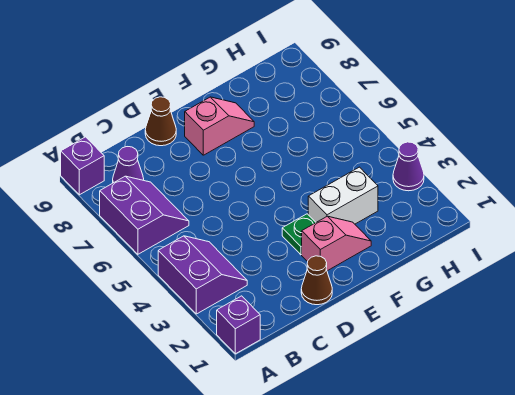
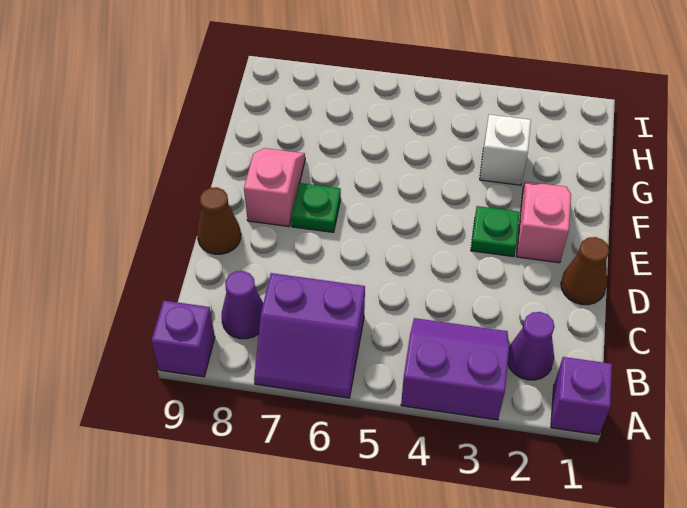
purple 2x2 slope [100,176,189,254] -> purple 2x2 slope turned to [254,273,365,398]
none -> green 1x1 plate [291,183,341,232]
white 1x2 brick [308,167,378,224] -> white 1x1 brick [480,115,531,185]
purple 1x1 cone [393,142,424,191] -> purple 1x1 cone moved to [508,312,554,380]

